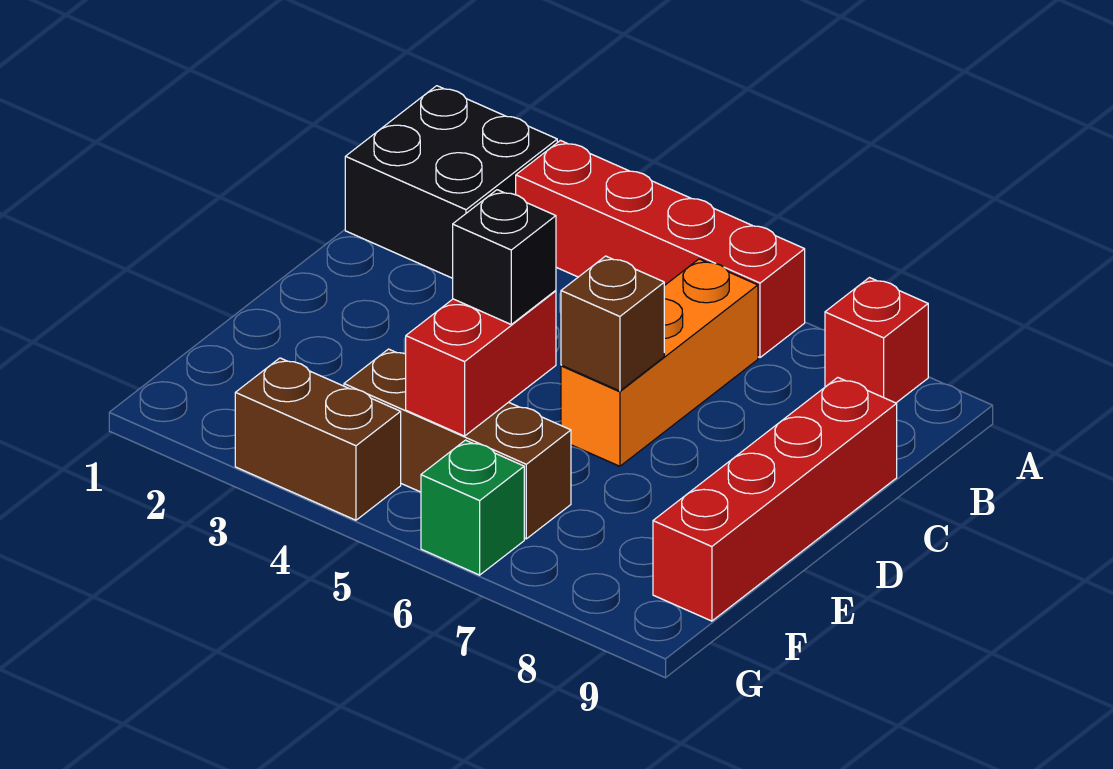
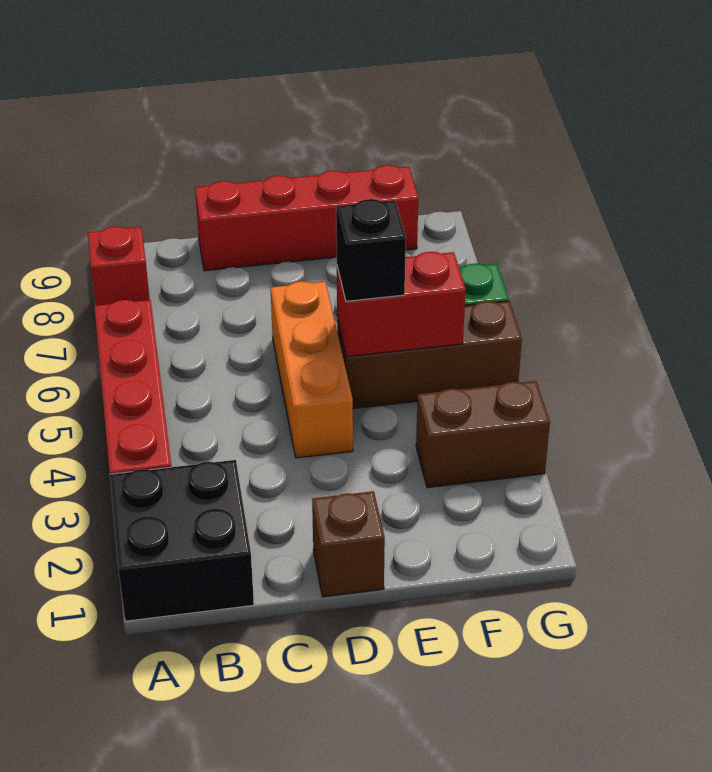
orange 1x3 brick [561,259,758,466] -> orange 1x3 brick turned to [271,281,353,458]
brown 1x1 brick [561,256,664,391] -> brown 1x1 brick moved to [312,491,385,597]
brown 1x3 brick [344,349,571,539] -> brown 1x3 brick turned to [337,301,522,409]
brown 1x2 brick [235,358,401,520] -> brown 1x2 brick turned to [416,381,550,488]

